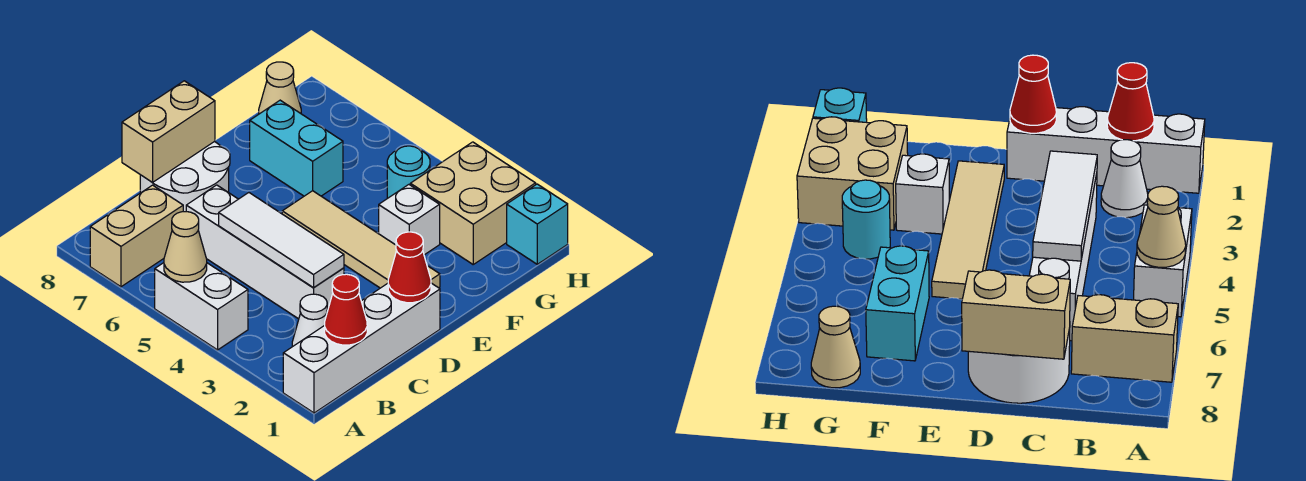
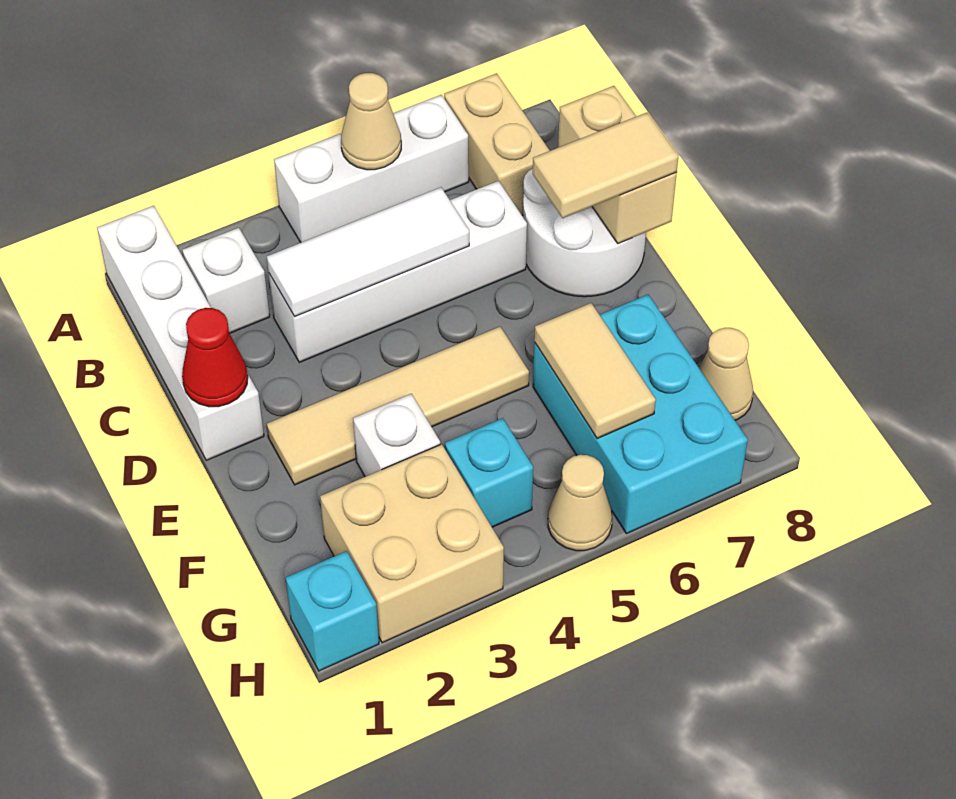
white 1x2 brick [155,263,248,350] -> white 1x3 brick [274,95,469,242]
red 1x1 cone [325,274,367,345] -> none
white 1x1 cone [292,294,327,347] -> white 1x1 brick [182,228,270,333]
none -> tan 1x2 tile [533,113,678,218]
cyan 1x2 brick [250,100,343,196] -> cyan 2x3 brick [533,295,748,534]
none -> tan 1x2 tile [534,303,656,439]
cyan 1x1 round brick [387,146,430,198] -> cyan 1x1 brick [445,418,533,527]
none -> tan 1x1 cone [548,455,612,551]

